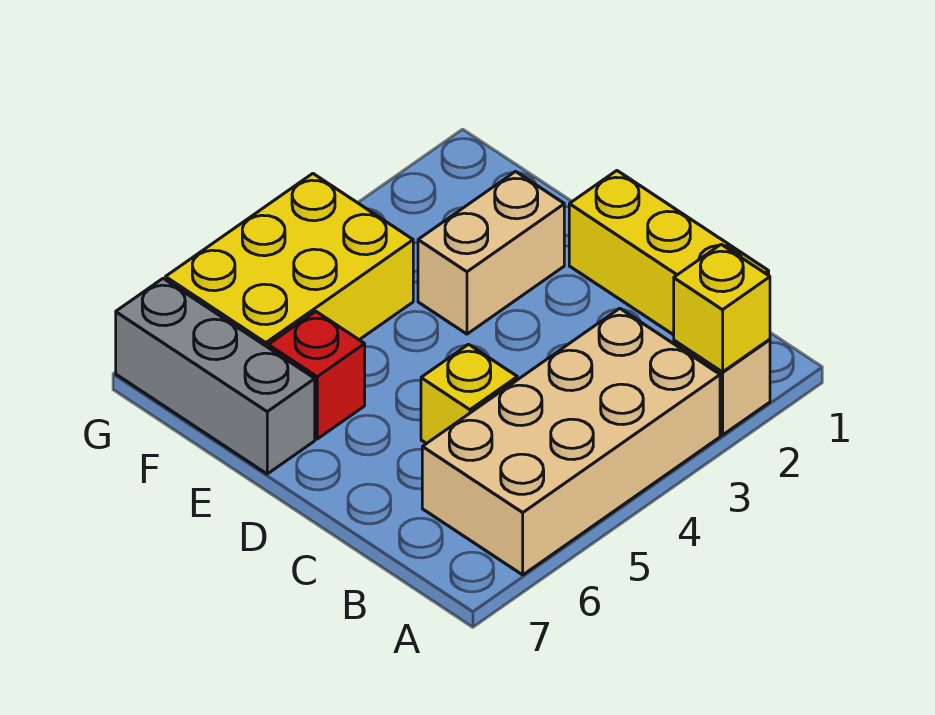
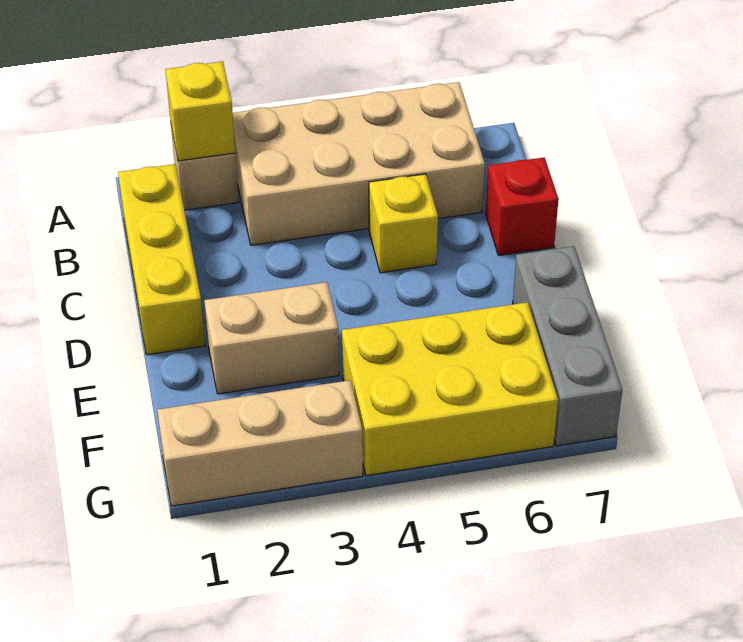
red 1x1 brick [268,311,365,439] -> red 1x1 brick moved to [486,157,559,256]
none -> tan 1x3 brick [157,380,363,506]

